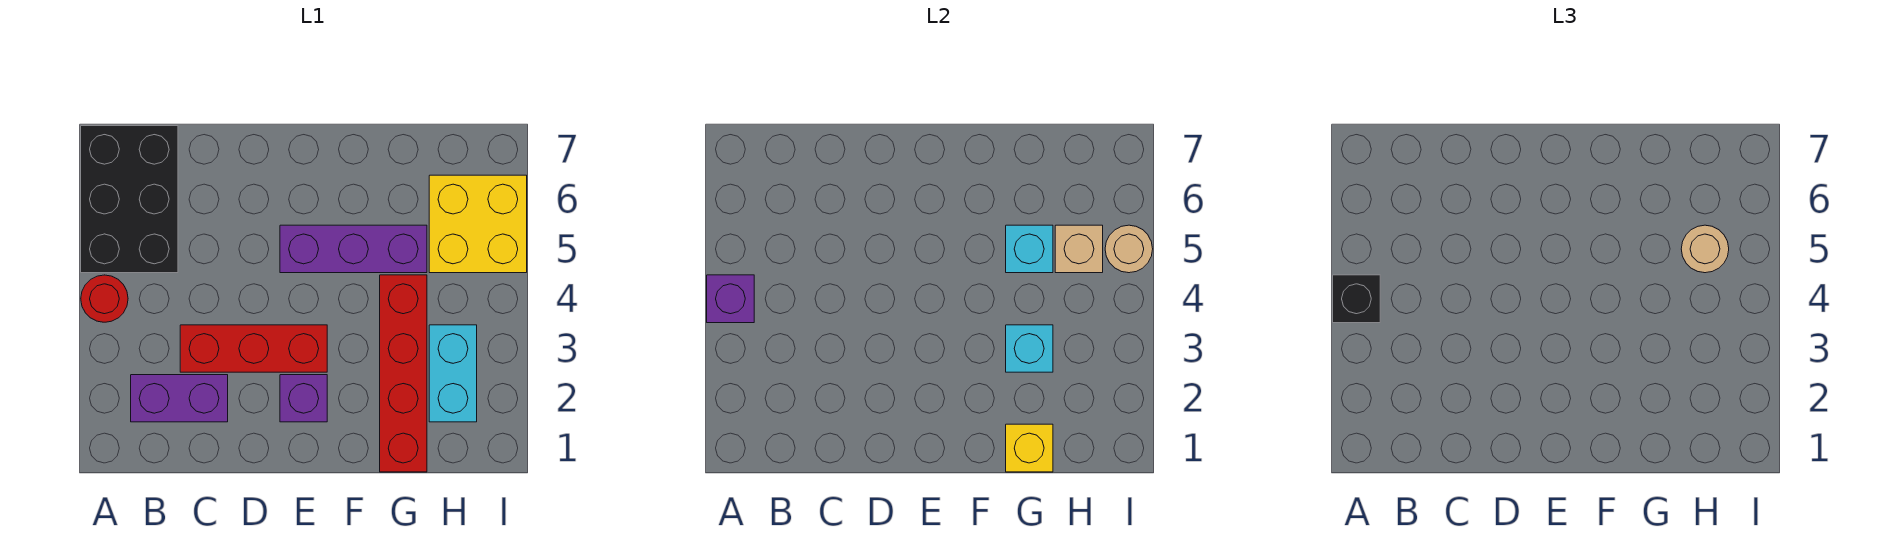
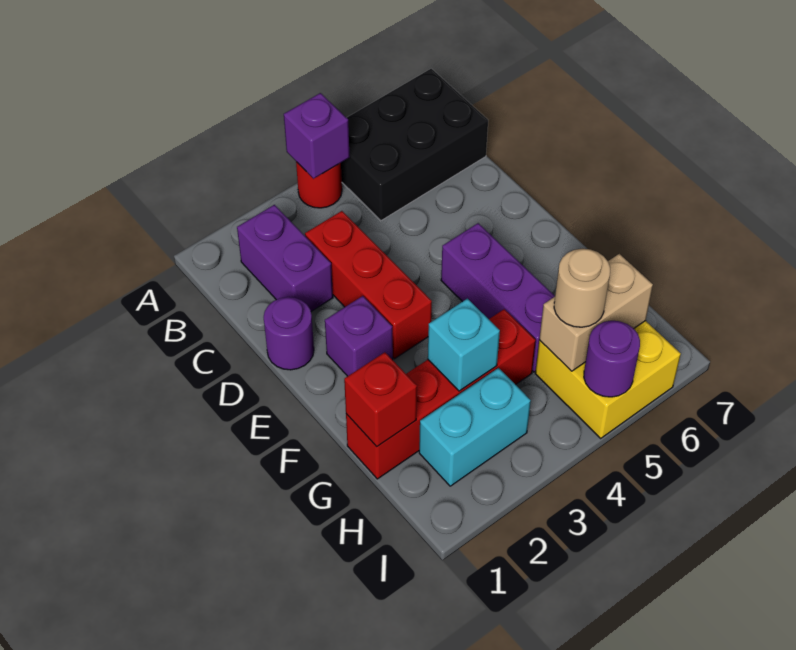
black 1x1 brick [1333,275,1380,323] -> none
none -> purple 1x1 round brick [264,297,314,370]
yellow 1x1 brick [1006,424,1053,472] -> red 1x1 brick [344,352,417,447]
cyan 1x1 brick [1006,225,1053,273] -> none
tan 1x1 brick [1055,225,1103,273] -> tan 1x2 brick [539,254,653,371]
tan 1x1 round brick [1105,225,1153,273] -> purple 1x1 round brick [584,321,640,397]

